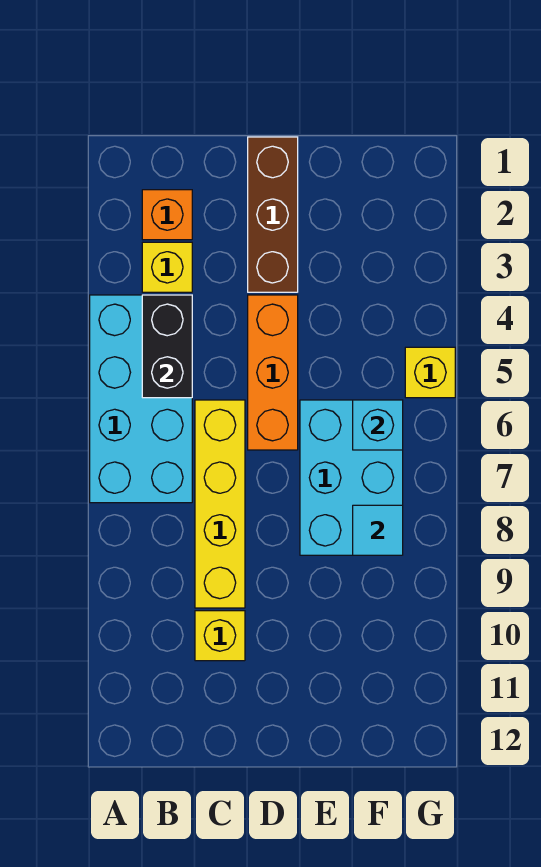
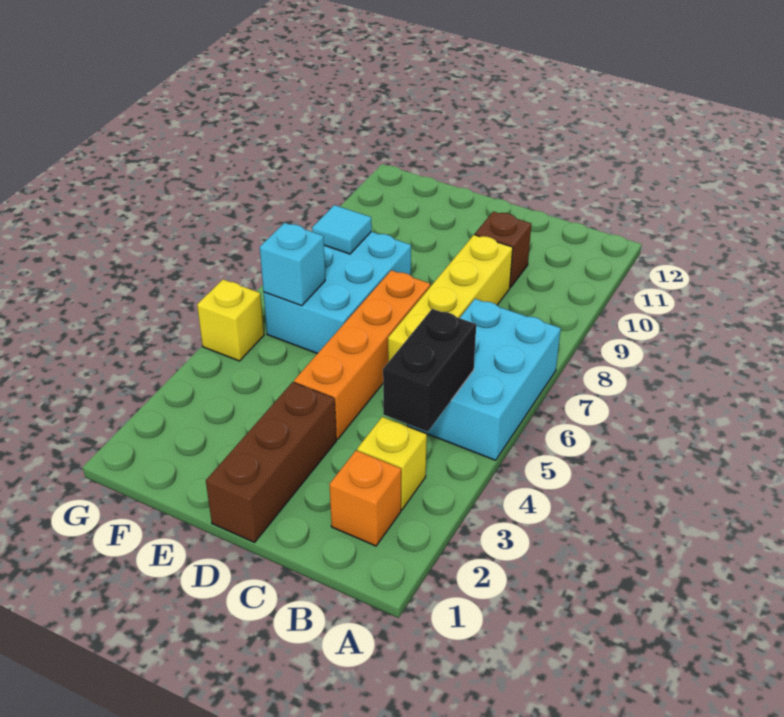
cyan 2x4 brick [90,295,192,503] -> cyan 2x3 brick [408,299,561,460]
yellow 1x1 brick [195,611,245,661] -> brown 1x1 brick [475,212,531,287]
orange 1x3 brick [248,295,298,450] -> orange 1x4 brick [294,270,430,440]

